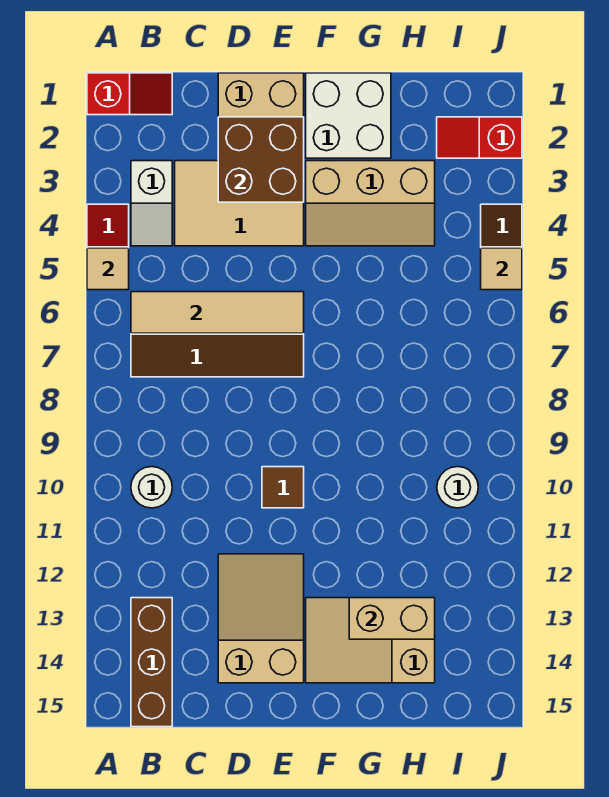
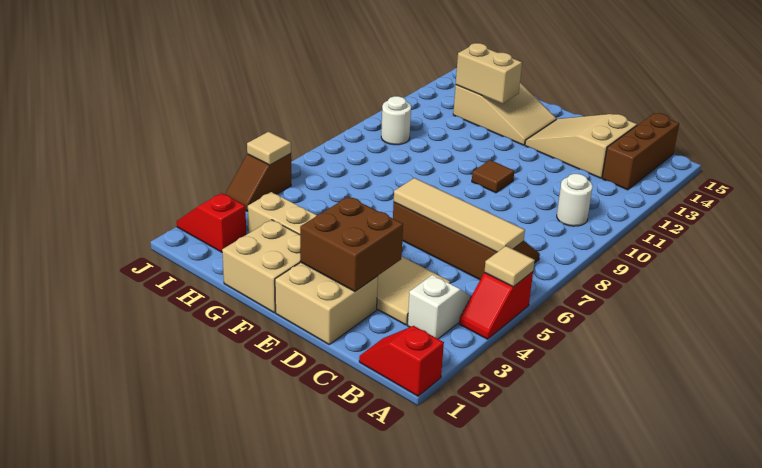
tan 2x3 slope [218,554,304,683] -> tan 2x3 slope turned to [525,114,637,178]
white 2x2 brick [306,73,391,158] -> tan 2x2 brick [222,220,300,313]
red 1x2 slope [437,117,522,158] -> red 1x2 slope turned to [177,193,246,252]

